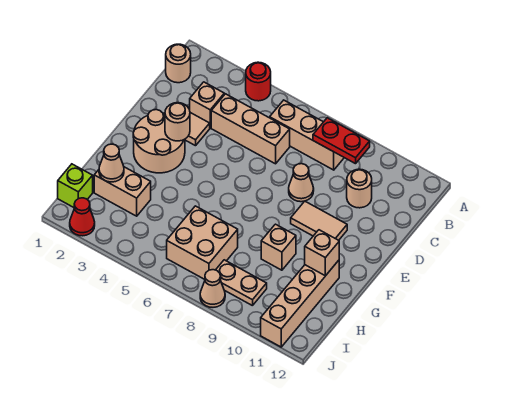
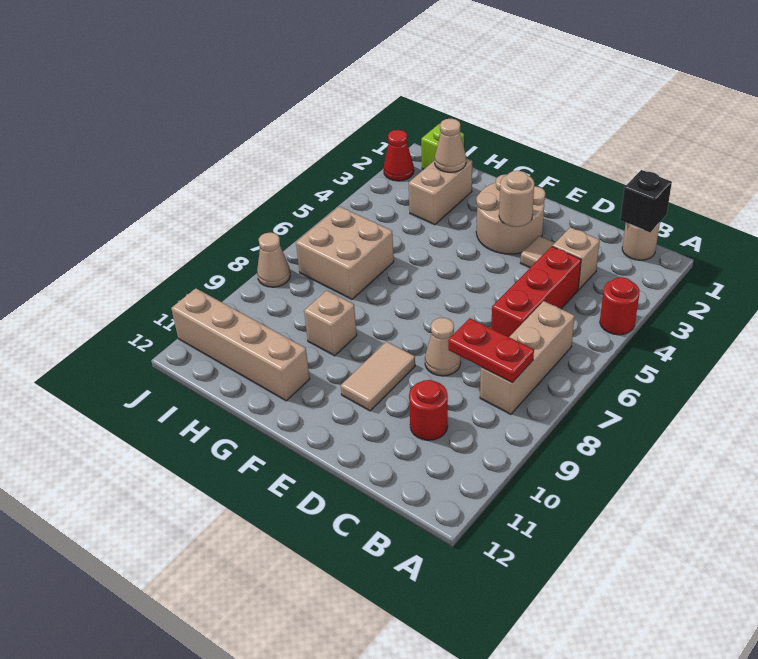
none -> black 1x1 brick [620,170,672,232]
red 1x2 plate [313,118,370,164] -> red 1x2 plate turned to [448,318,534,383]
tan 1x3 brick [211,94,290,164] -> red 1x3 brick [491,246,581,337]
tan 1x1 round brick [347,169,372,208] -> red 1x1 round brick [409,380,448,440]
tan 1x1 brick [305,230,339,276] -> none
tan 1x2 plate [216,260,267,306] -> none

